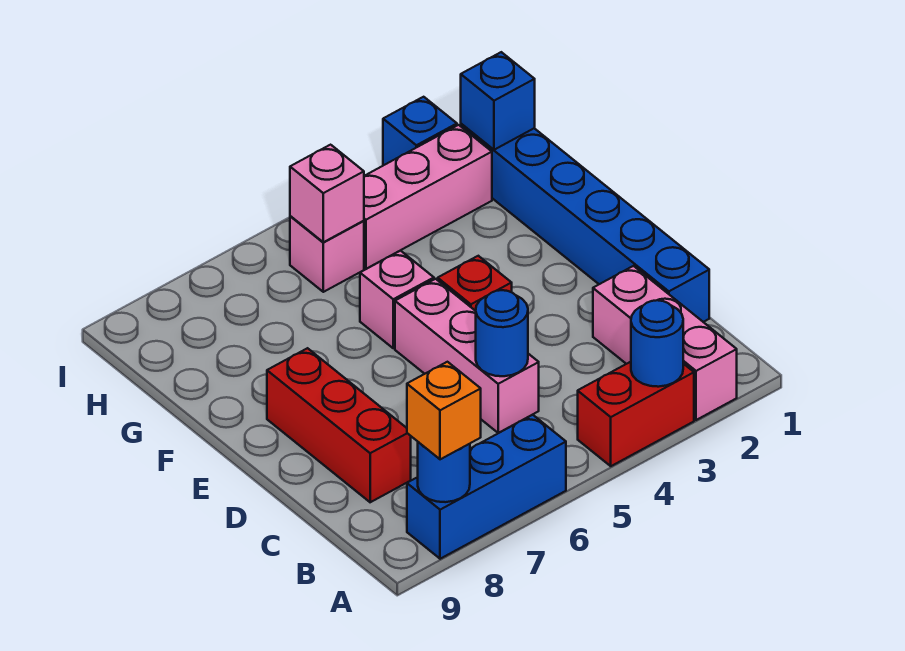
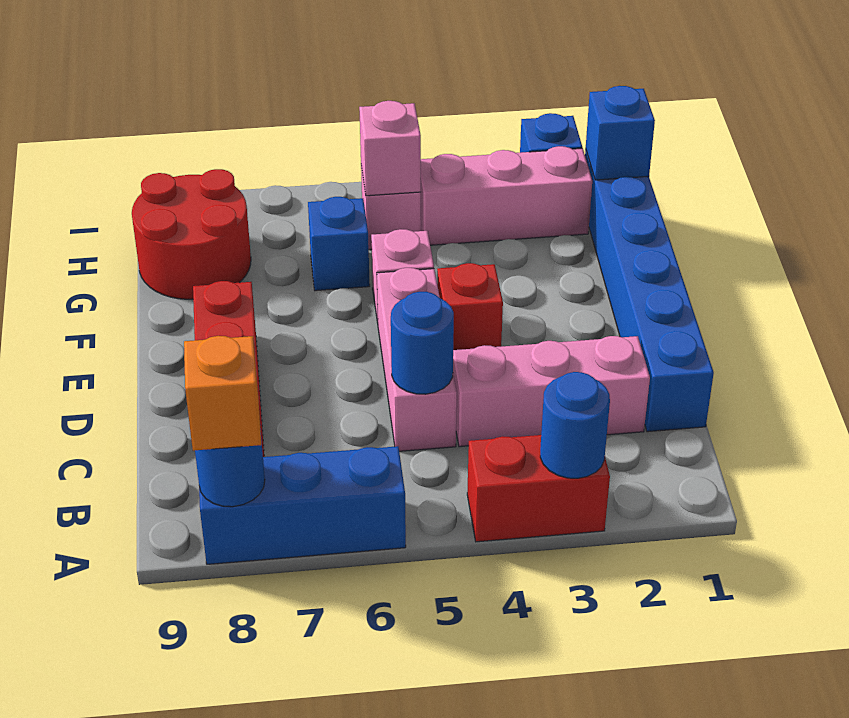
pink 1x3 brick [593,266,737,420] -> pink 1x3 brick turned to [453,336,650,447]
none -> blue 1x1 brick [308,197,370,291]
none -> red 2x2 round brick [132,169,251,299]

